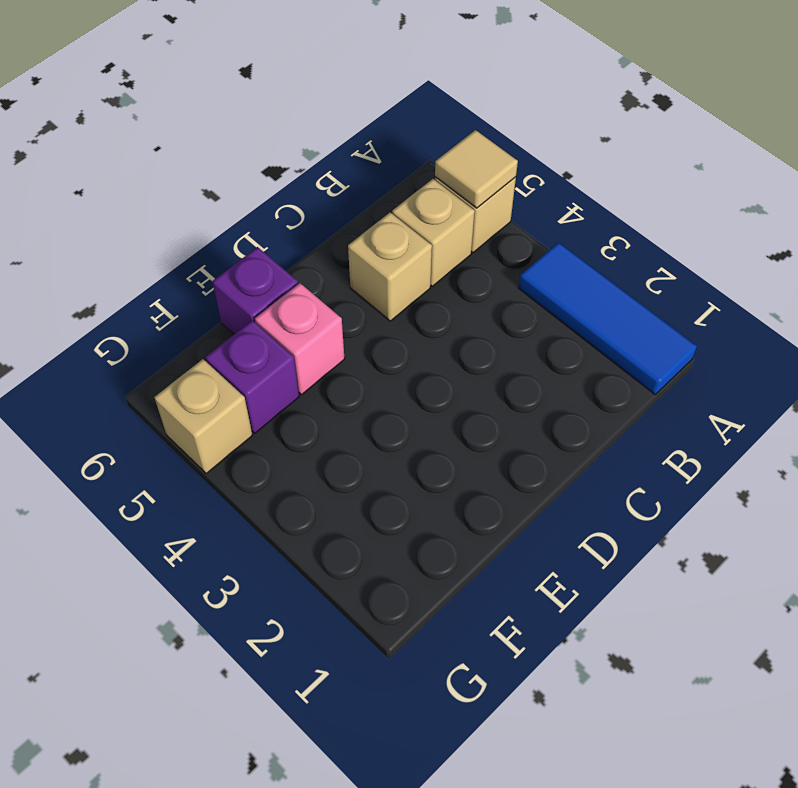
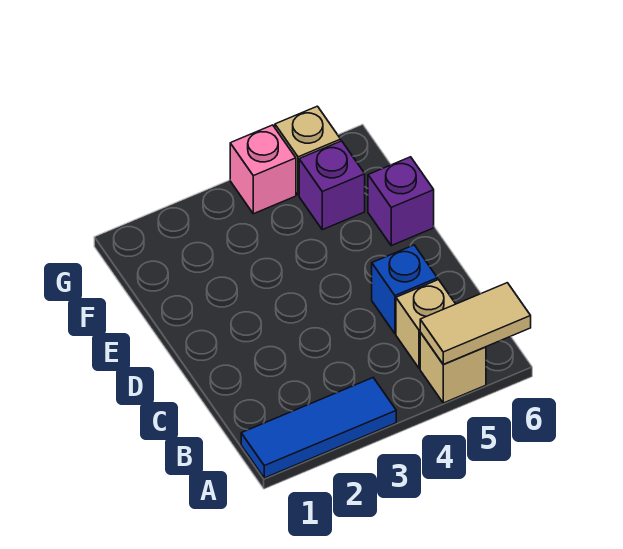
tan 1x1 tile [435,130,518,208] -> tan 1x2 tile [420,283,531,364]
tan 1x1 brick [348,212,432,321] -> blue 1x1 brick [372,245,437,334]
pink 1x1 brick [255,283,345,395] -> pink 1x1 brick moved to [230,125,296,214]

